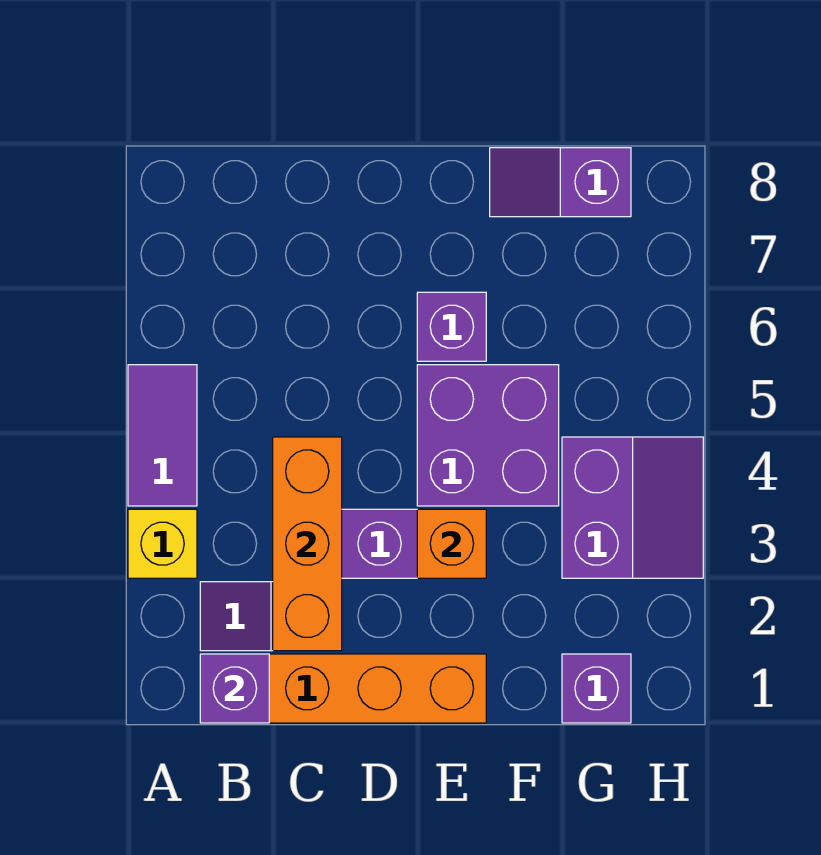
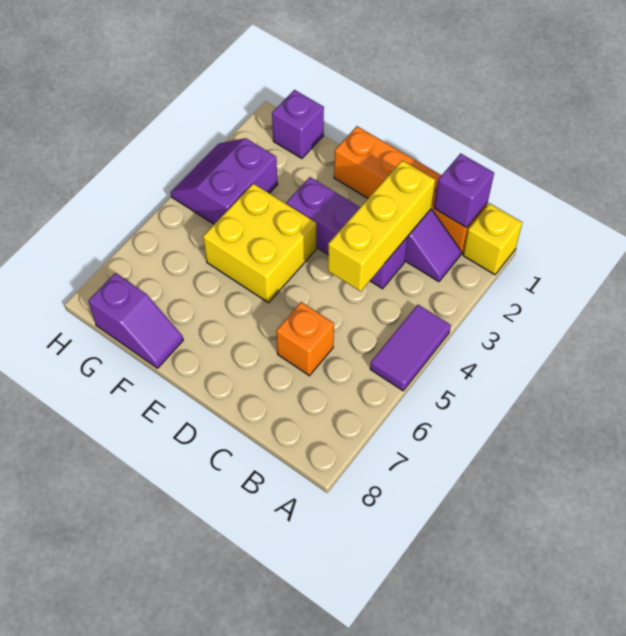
yellow 1x1 brick [128,509,197,578] -> yellow 1x1 brick moved to [463,203,523,275]
orange 1x3 brick [273,437,342,651] -> yellow 1x3 brick [328,160,435,291]
orange 1x1 brick [417,509,486,578] -> orange 1x1 brick moved to [276,302,334,376]
purple 2x2 brick [417,365,559,506] -> yellow 2x2 brick [203,184,316,303]
purple 1x1 brick [417,292,486,361] -> none

